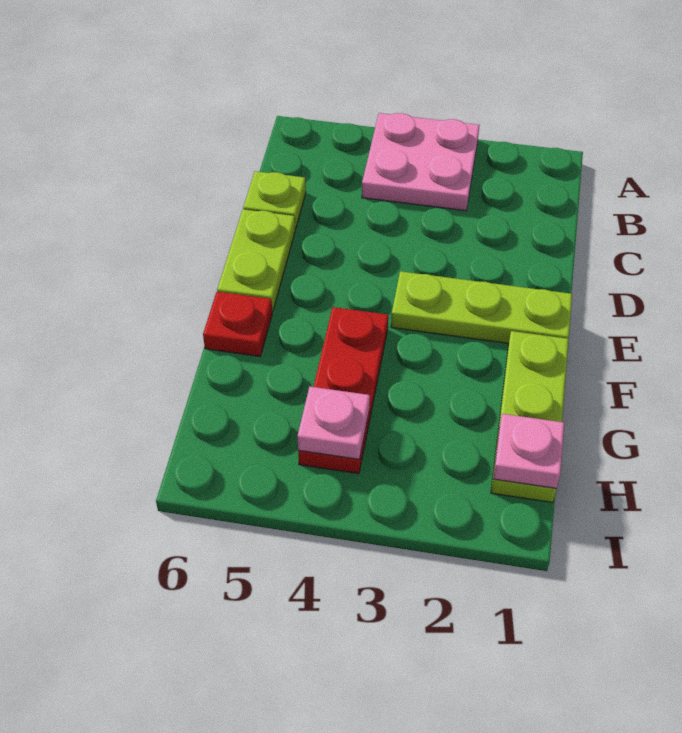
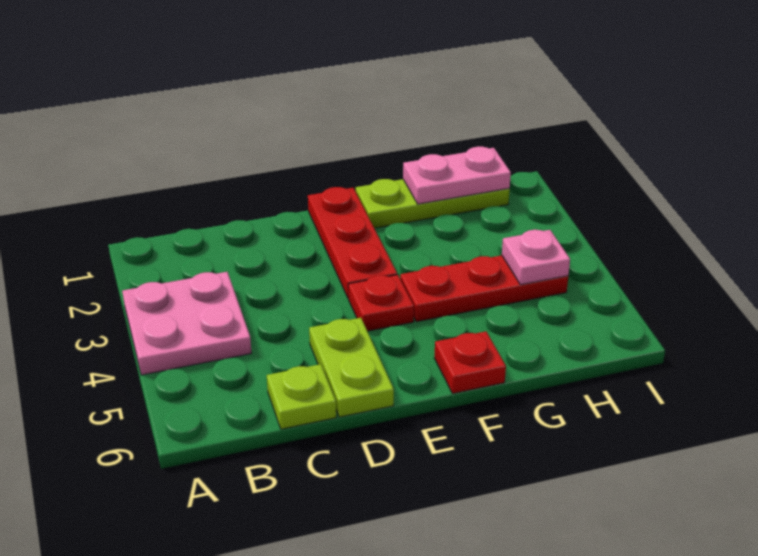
lime 1x2 plate [217,209,295,312] -> lime 1x2 plate turned to [309,318,394,417]
lime 1x3 plate [391,271,572,343] -> red 1x3 plate [308,187,397,299]
none -> red 1x1 plate [348,275,414,331]
pink 1x1 plate [493,414,564,489] -> pink 1x2 plate [403,147,511,204]

